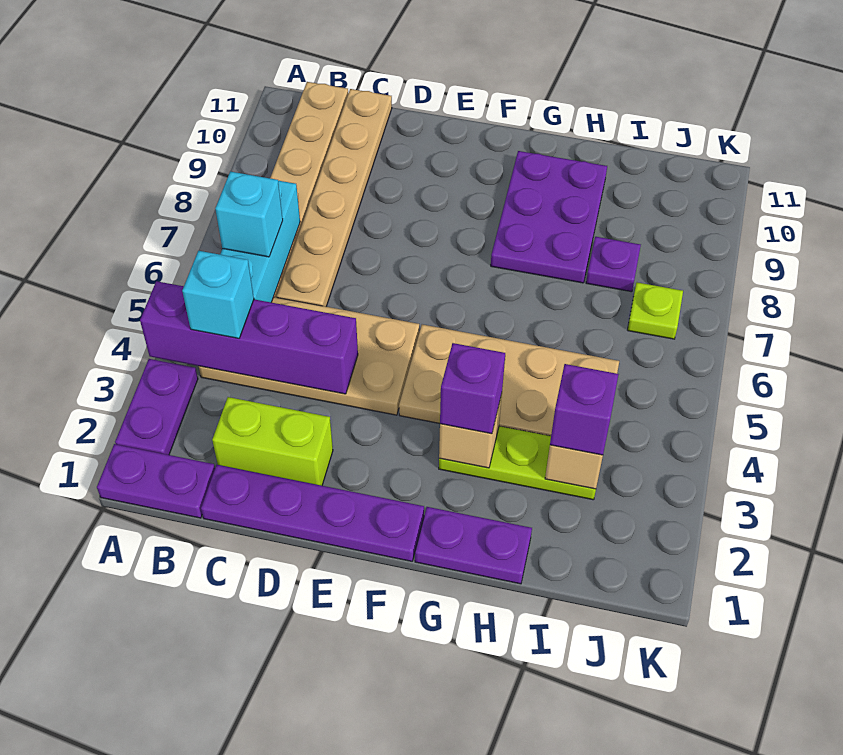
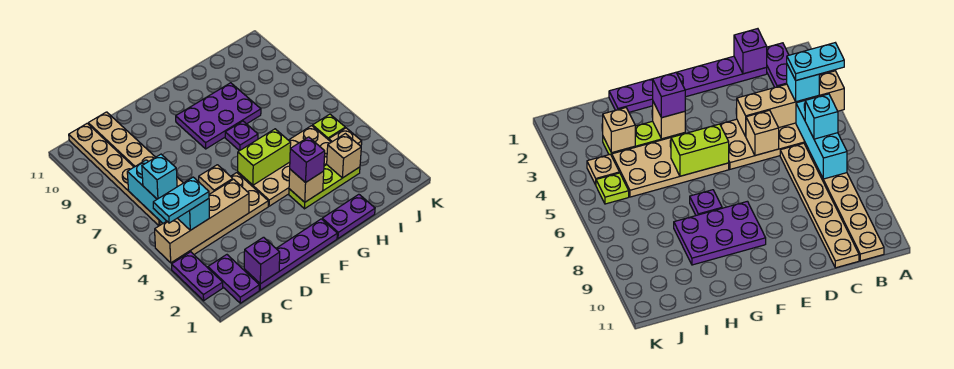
purple 1x2 plate [97,444,215,518] -> purple 1x2 plate turned to [208,255,259,303]
purple 1x4 brick [140,281,358,394] -> tan 1x4 brick [155,179,249,263]
none -> cyan 1x2 plate [153,177,209,223]
lime 1x2 brick [212,397,333,486] -> lime 1x2 brick moved to [238,129,291,185]
none -> tan 1x1 brick [199,165,233,194]
purple 2x3 plate [491,151,607,283] -> purple 2x3 plate turned to [176,83,261,149]
purple 1x1 brick [550,364,619,455] -> purple 1x1 brick moved to [244,237,280,284]
purple 1x1 plate [586,237,641,292] -> purple 1x1 plate moved to [225,121,258,151]
none -> tan 1x1 plate [329,128,362,146]
lime 1x1 plate [628,282,683,339] -> lime 1x1 plate moved to [313,114,345,140]

